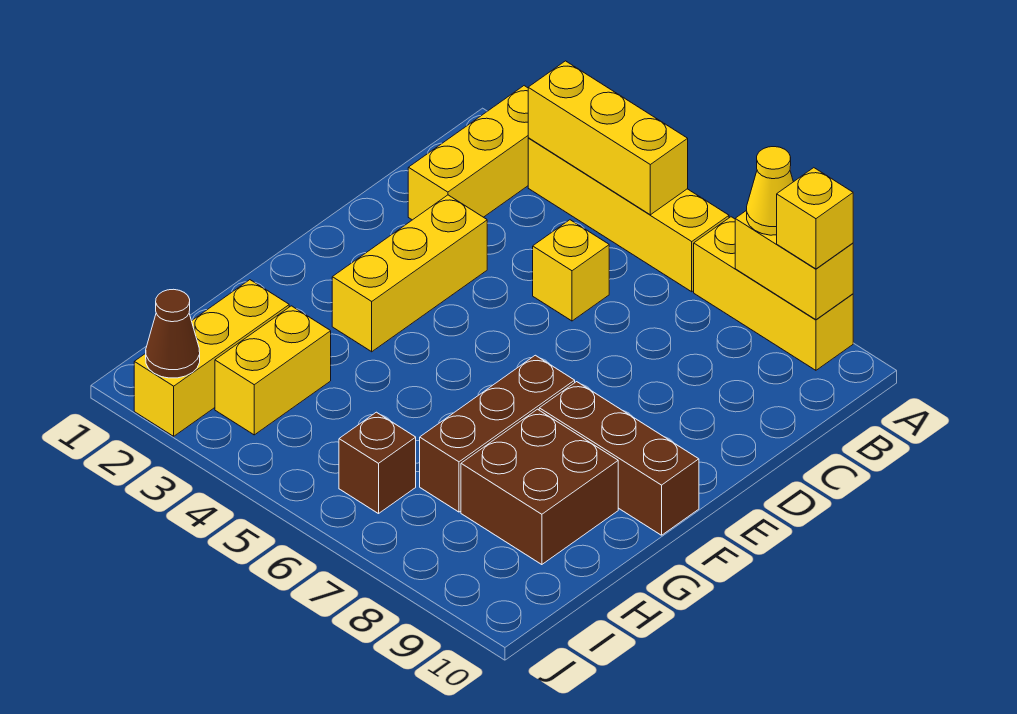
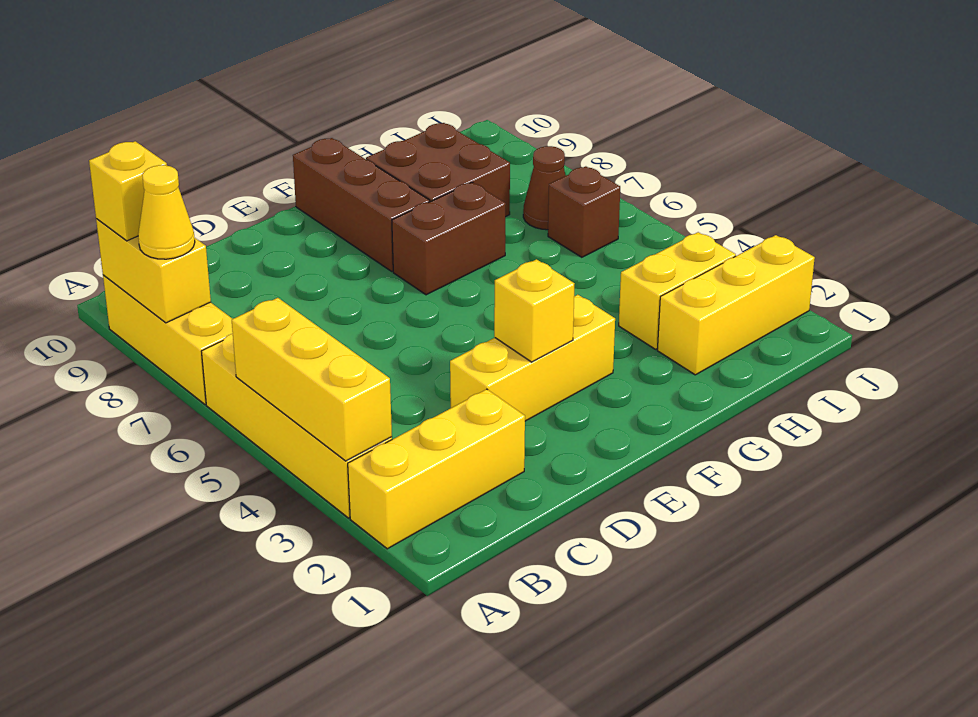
yellow 1x1 brick [533,220,609,321] -> yellow 1x1 brick moved to [494,259,574,362]
brown 1x3 brick [420,355,575,512] -> brown 1x2 brick [392,182,506,295]
brown 1x1 cone [146,289,200,378] -> brown 1x1 cone moved to [523,146,566,230]

